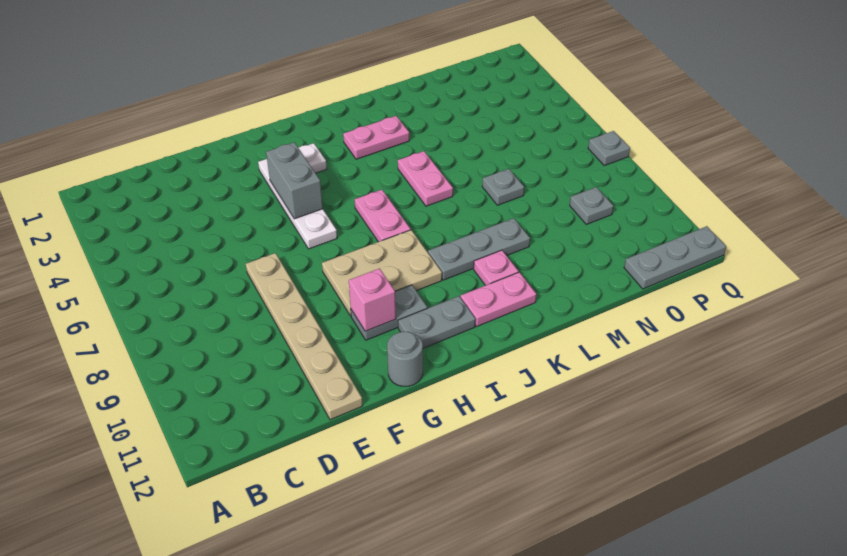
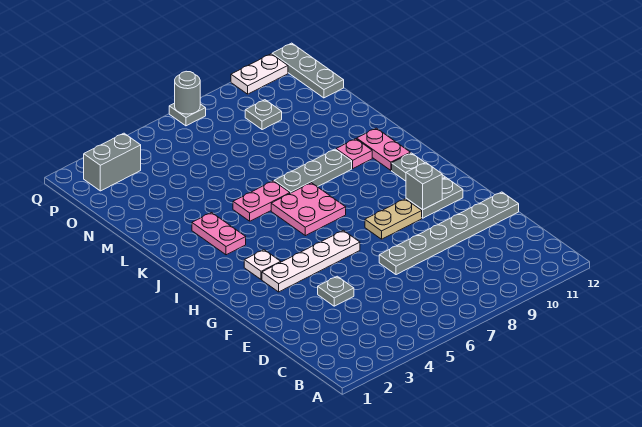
tan 1x6 plate [246,253,363,420] -> grey 1x6 plate [379,192,519,275]
grey 1x2 brick [266,142,323,219] -> grey 1x2 brick moved to [84,133,141,191]
tan 2x3 plate [322,230,442,316] -> tan 1x2 plate [365,199,422,239]
grey 1x2 plate [351,285,427,340] -> grey 1x2 plate turned to [406,178,463,218]
pink 1x1 brick [349,269,396,331] -> grey 1x1 brick [406,162,442,210]
grey 1x1 round brick [387,332,423,386] -> grey 1x1 round brick moved to [175,71,200,114]
pink 1x2 plate [355,190,411,242] -> pink 2x2 plate [271,183,346,236]
grey 1x3 plate [428,218,530,280] -> grey 1x3 plate turned to [274,149,352,193]
grey 1x1 plate [482,169,524,205] -> grey 1x1 plate moved to [318,276,354,306]
none -> white 1x2 plate [231,54,288,94]

